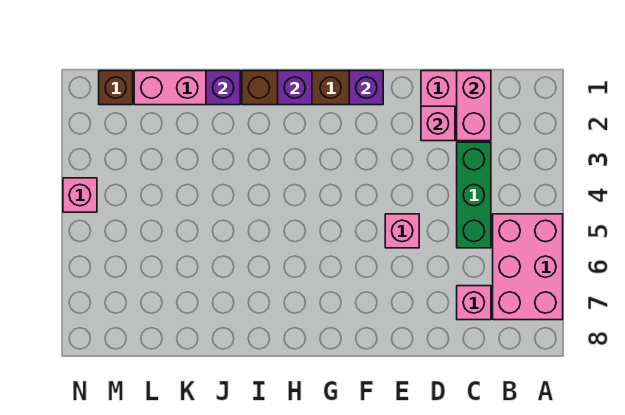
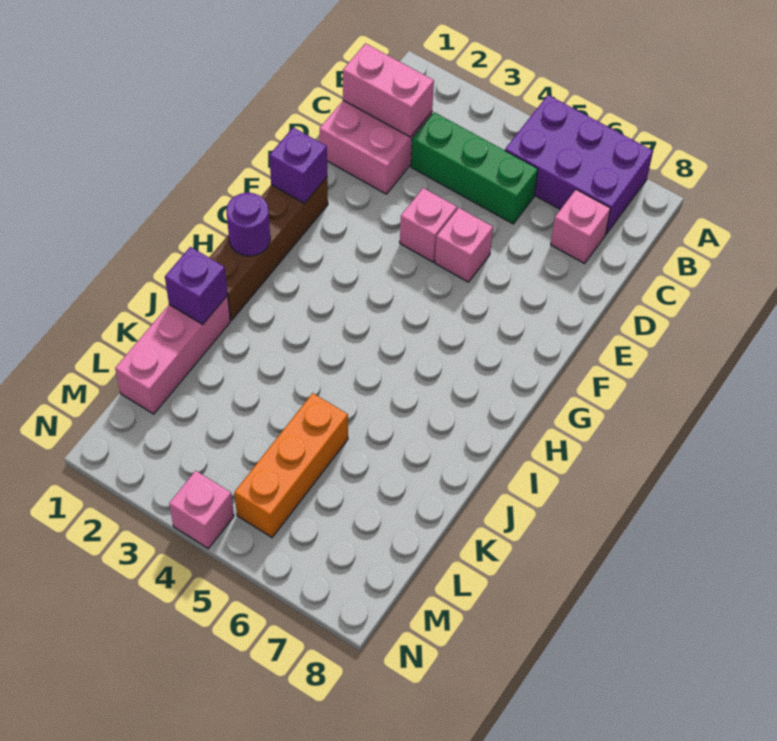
pink 2x3 brick [493,214,563,320] -> purple 2x3 brick [505,95,653,234]
pink 1x1 brick [421,106,455,141] -> pink 1x1 brick moved to [400,188,457,262]
purple 1x1 brick [278,71,312,105] -> purple 1x1 round brick [226,193,270,256]
none -> orange 1x3 brick [234,393,348,537]
brown 1x1 brick [99,71,133,105] -> none

